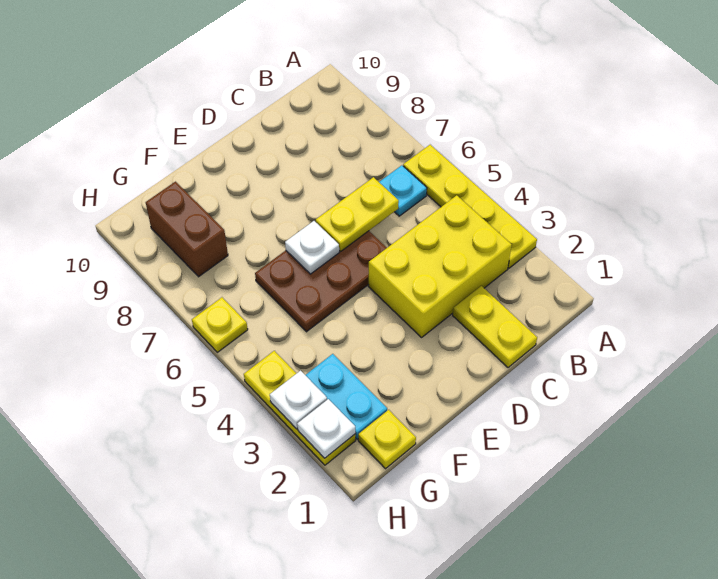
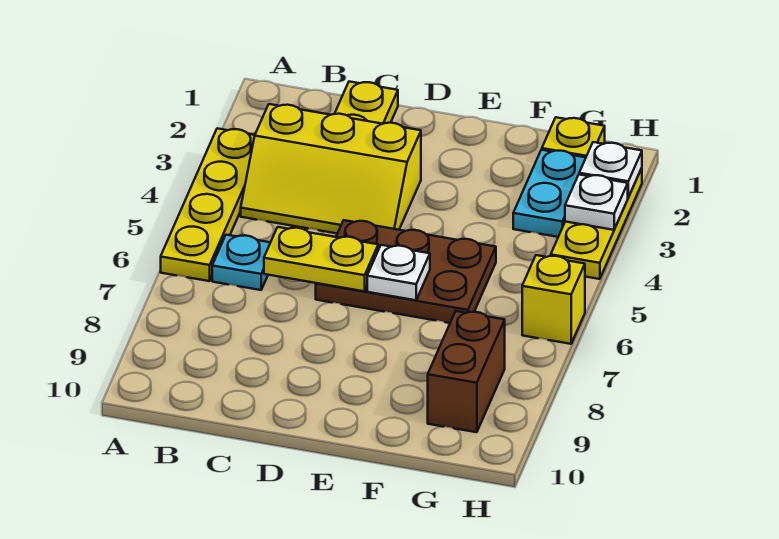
yellow 2x3 brick [368,195,511,337] -> yellow 2x3 slope [241,104,421,234]
yellow 1x1 plate [192,297,248,352] -> yellow 1x1 brick [522,255,585,344]

